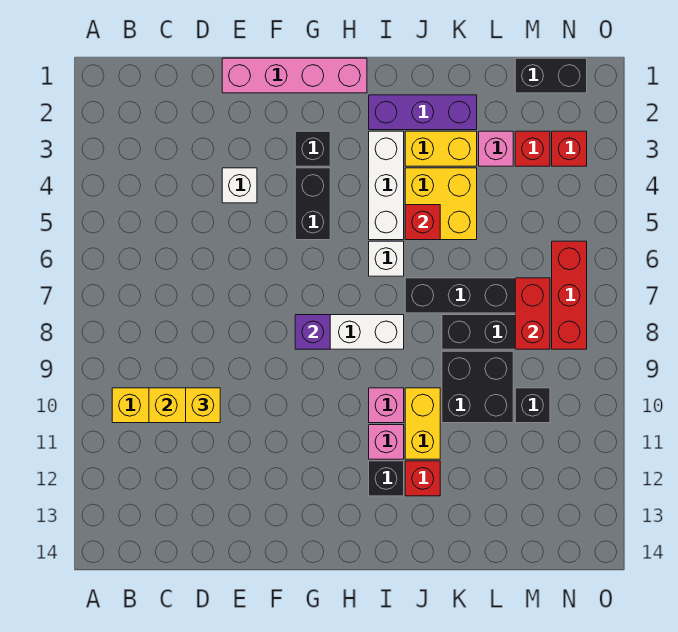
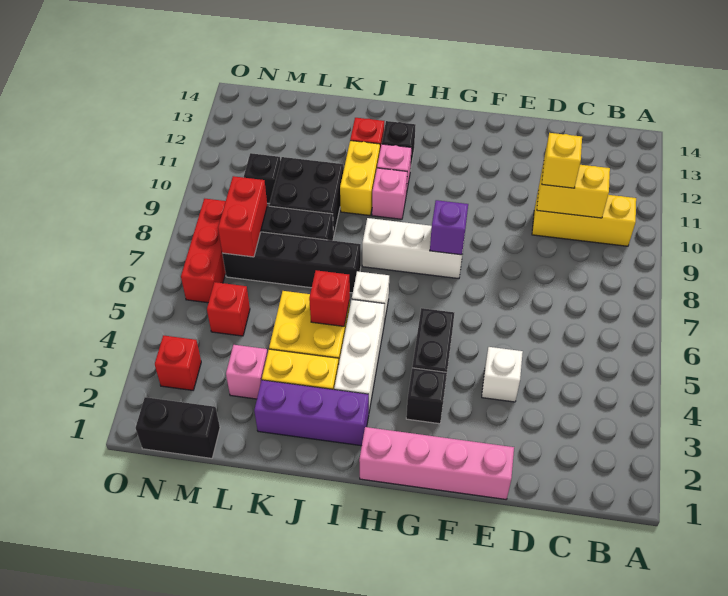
red 1x1 brick [515,131,550,166] -> red 1x1 brick moved to [207,282,250,336]

